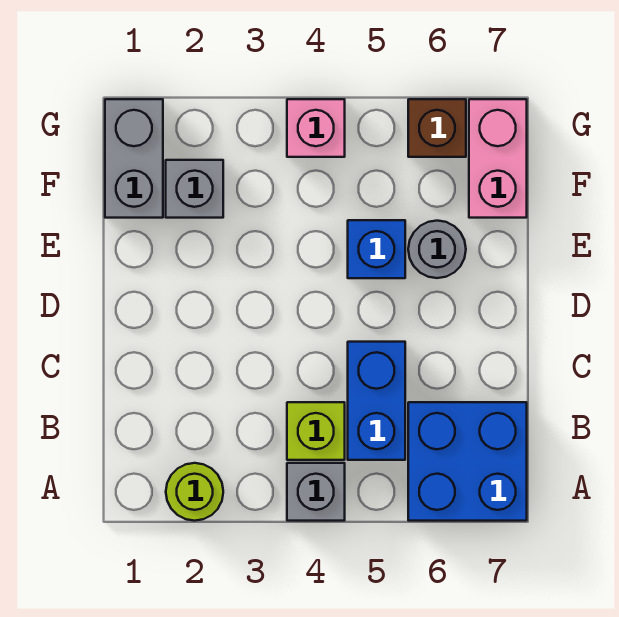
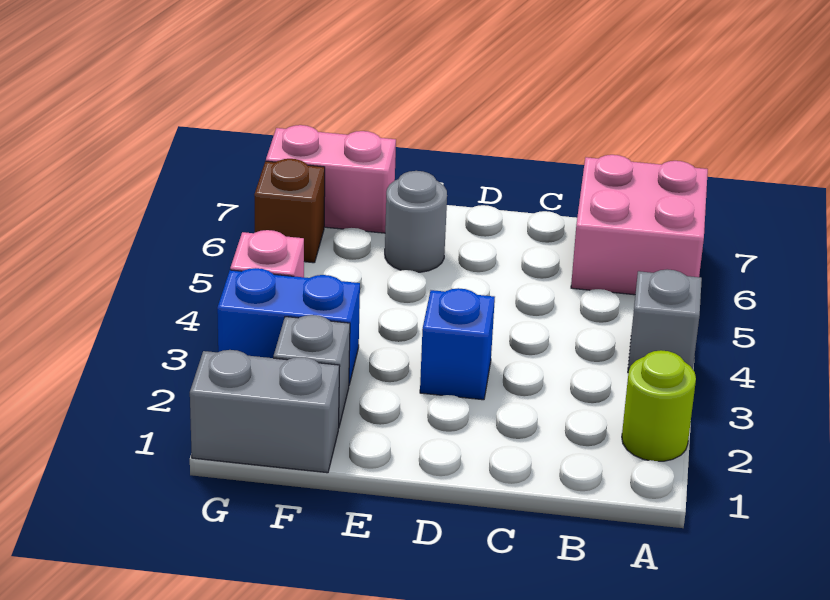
blue 2x2 brick [408,402,527,521] -> pink 2x2 brick [571,155,708,295]
lime 1x1 brick [287,402,345,460] -> none
blue 1x2 brick [348,342,405,460] -> blue 1x2 brick moved to [217,268,360,384]
blue 1x1 brick [348,220,405,278] -> blue 1x1 brick moved to [420,288,495,400]

